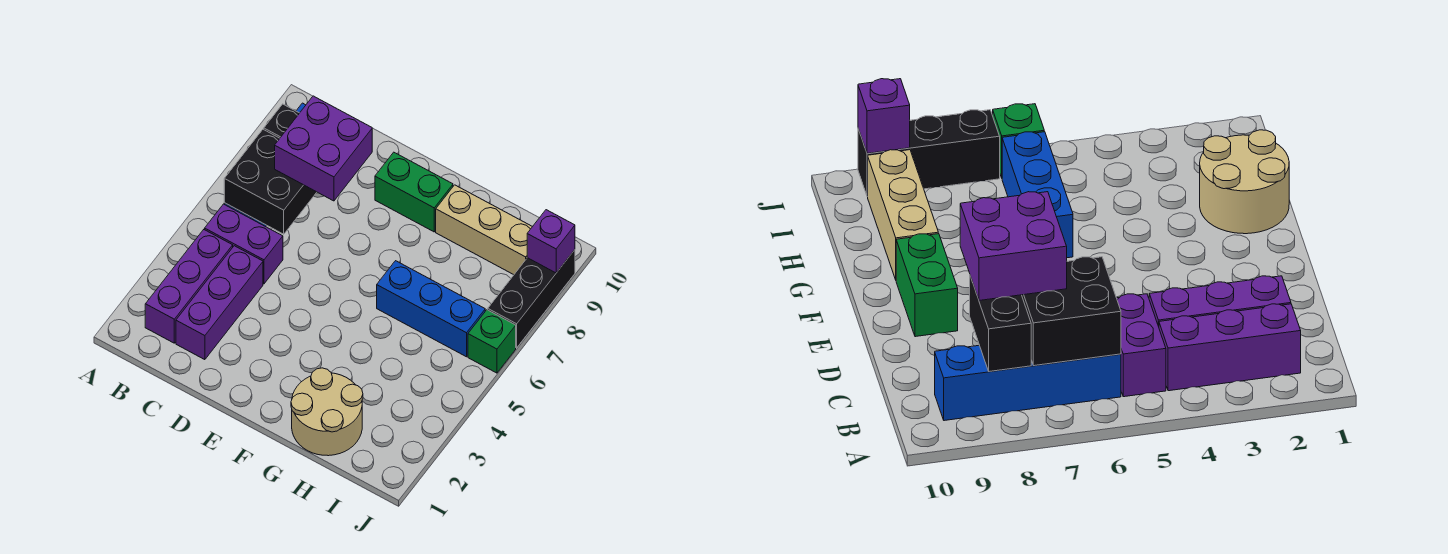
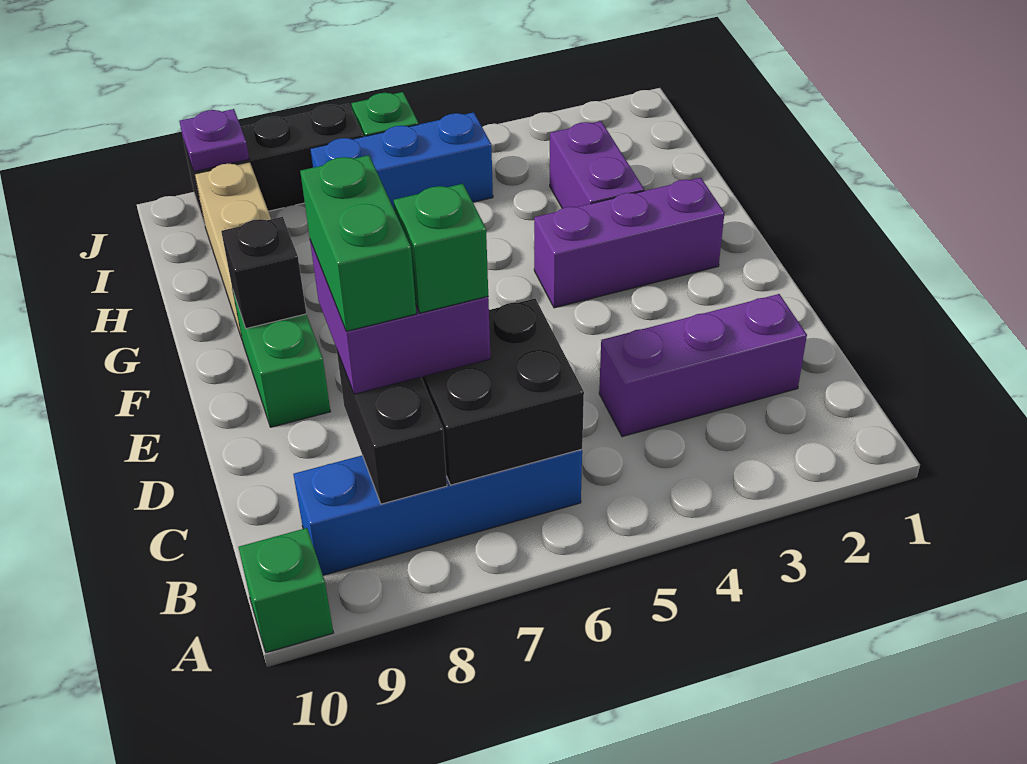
none -> green 1x1 brick [239,528,333,653]
purple 1x3 brick [145,230,233,343] -> purple 1x3 brick moved to [534,178,724,308]
purple 1x2 brick [205,204,283,284] -> purple 1x2 brick moved to [550,121,644,208]
none -> green 1x1 brick [394,184,488,313]
none -> green 1x2 brick [300,155,416,331]
none -> black 1x1 brick [221,217,306,329]
tan 2x2 round brick [291,368,363,456] -> none
blue 1x3 brick [377,261,485,357] -> blue 1x3 brick turned to [310,112,493,208]
purple 1x1 brick [527,210,575,273] -> purple 1x1 plate [179,109,249,172]

